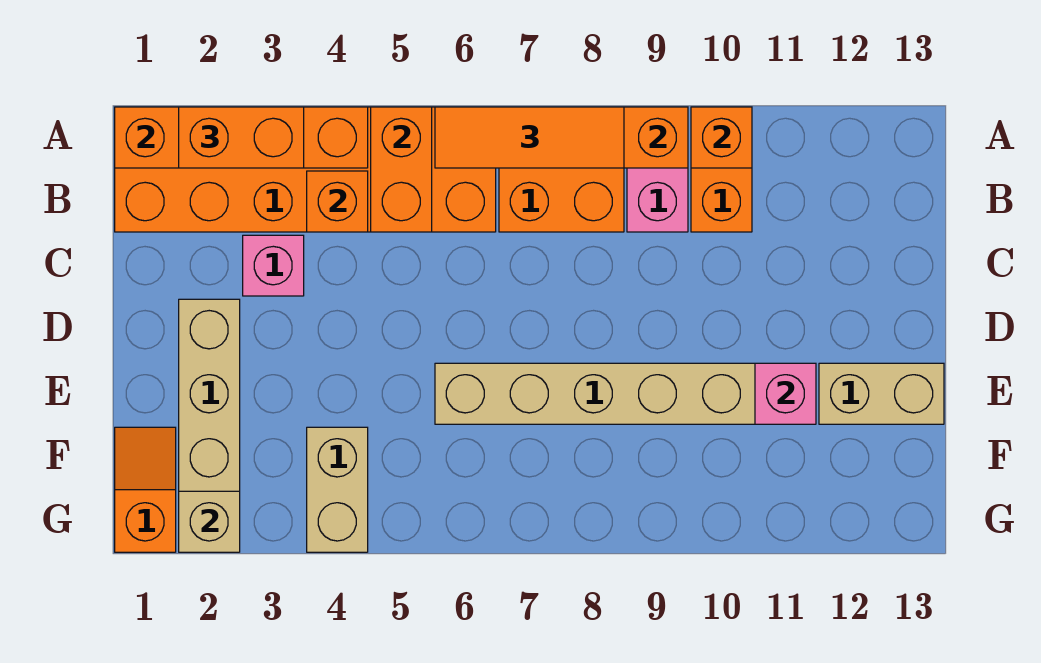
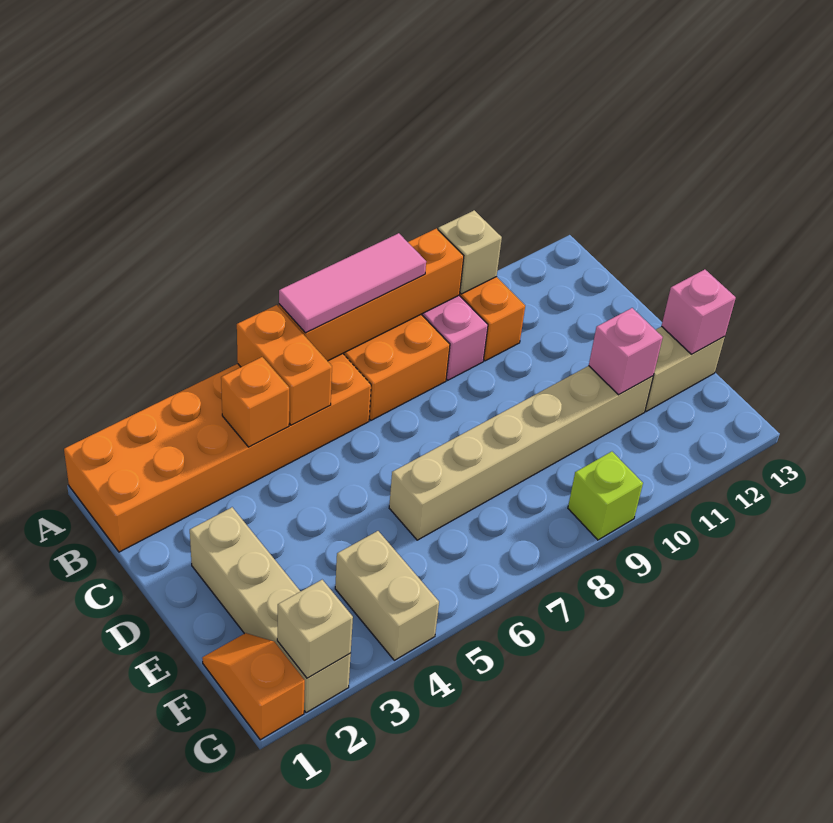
orange 1x4 brick [115,107,368,168] -> none
orange 1x2 brick [179,107,304,168] -> none
orange 1x3 tile [435,107,624,168] -> pink 1x3 tile [279,233,426,333]
orange 1x1 brick [691,107,752,168] -> tan 1x1 brick [438,210,502,294]
pink 1x1 brick [243,235,304,296] -> pink 1x1 brick moved to [662,269,736,355]
none -> lime 1x1 brick [568,452,643,540]

